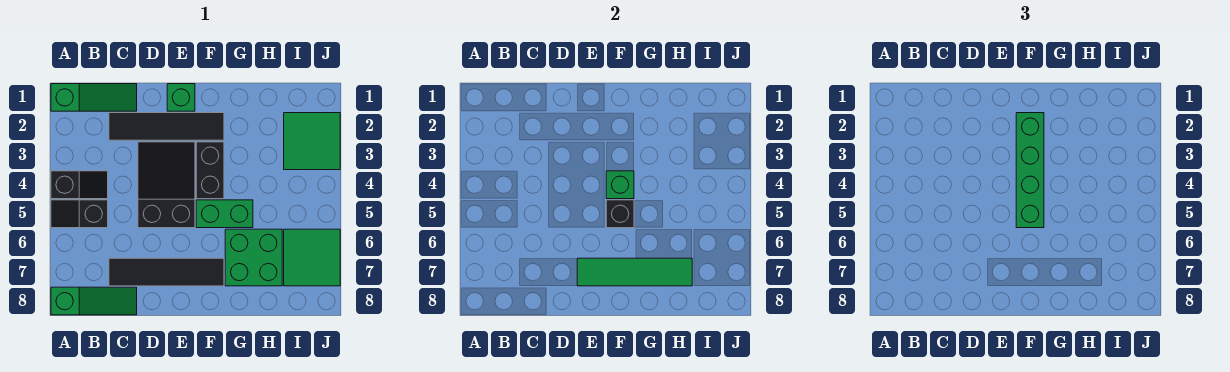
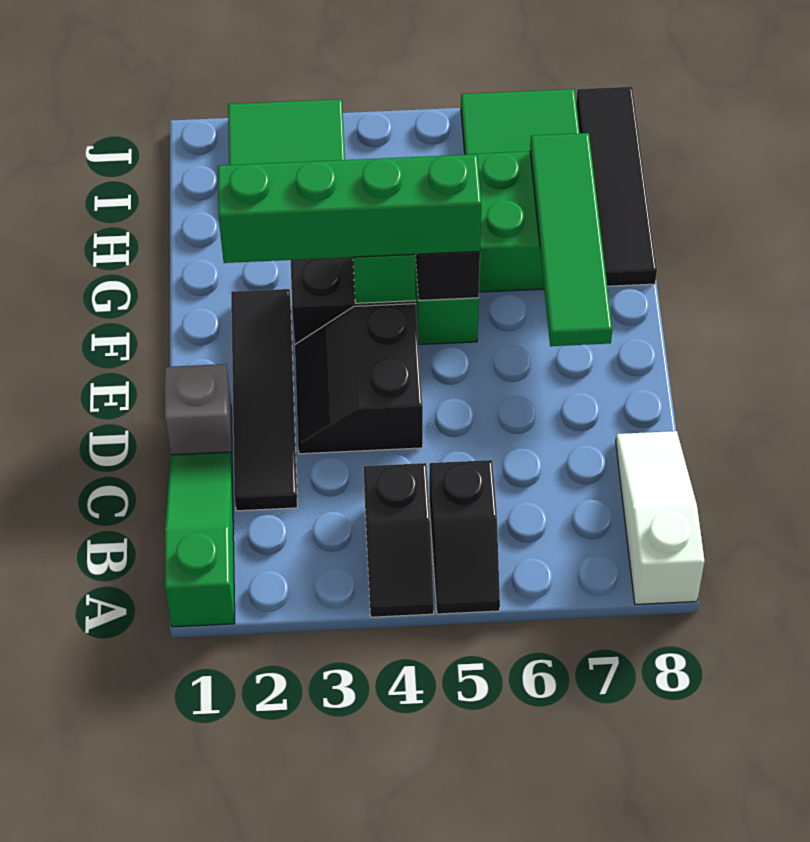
black 1x2 slope [51,171,108,199] -> black 1x2 slope turned to [364,463,434,617]
green 1x3 slope [51,287,137,315] -> white 1x3 slope [616,431,705,605]
black 1x4 tile [109,258,224,286] -> black 1x4 tile moved to [576,87,657,286]
none -> grey 1x1 brick [165,364,232,455]
black 2x3 slope [138,142,195,228] -> black 2x2 slope [295,304,423,454]
green 1x1 brick [167,84,195,111] -> none

